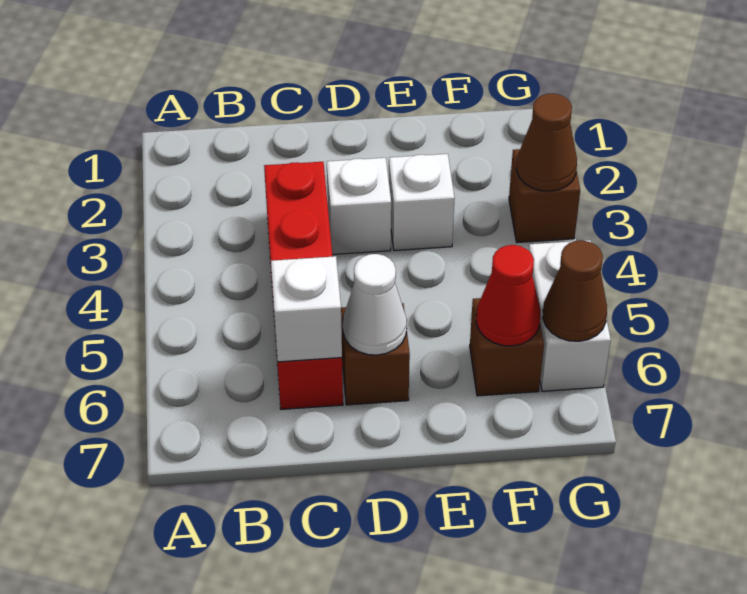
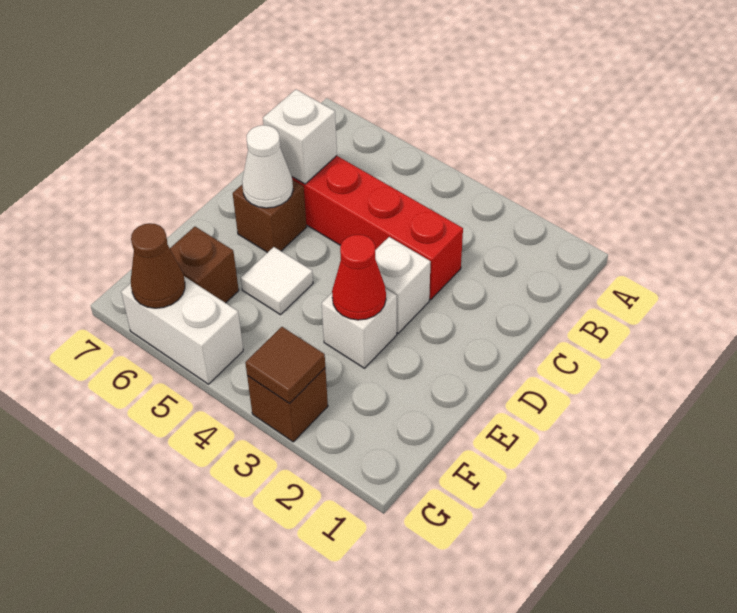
none -> white 1x1 tile [241,247,313,315]
red 1x1 cone [476,245,541,346] -> red 1x1 cone moved to [332,235,386,320]
brown 1x1 cone [517,94,577,191] -> brown 1x1 tile [245,327,325,403]

